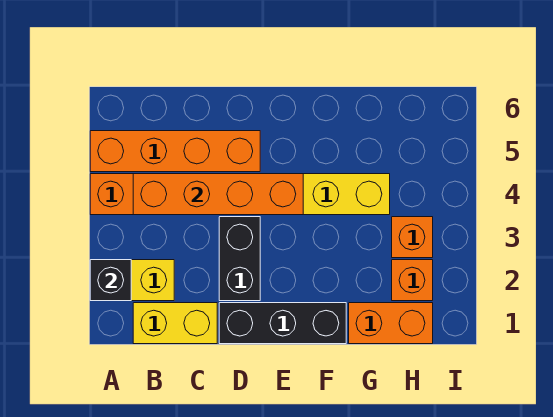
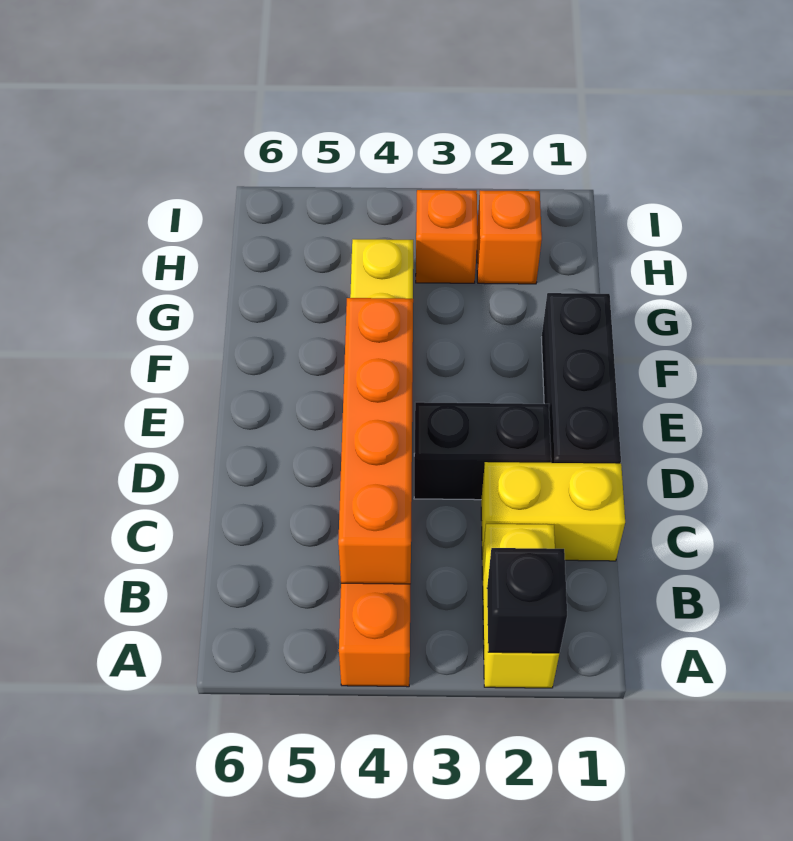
orange 1x4 brick [90,131,260,172] -> none
yellow 1x2 brick [133,303,217,344] -> yellow 1x2 brick turned to [481,462,625,561]
orange 1x2 brick [349,303,433,344] -> none

